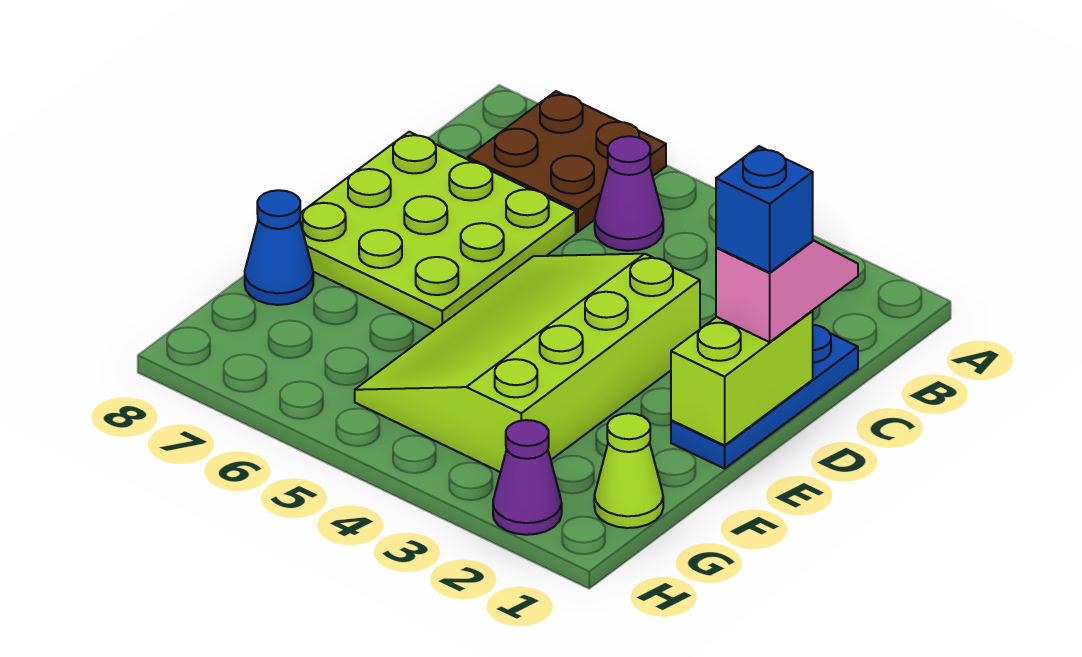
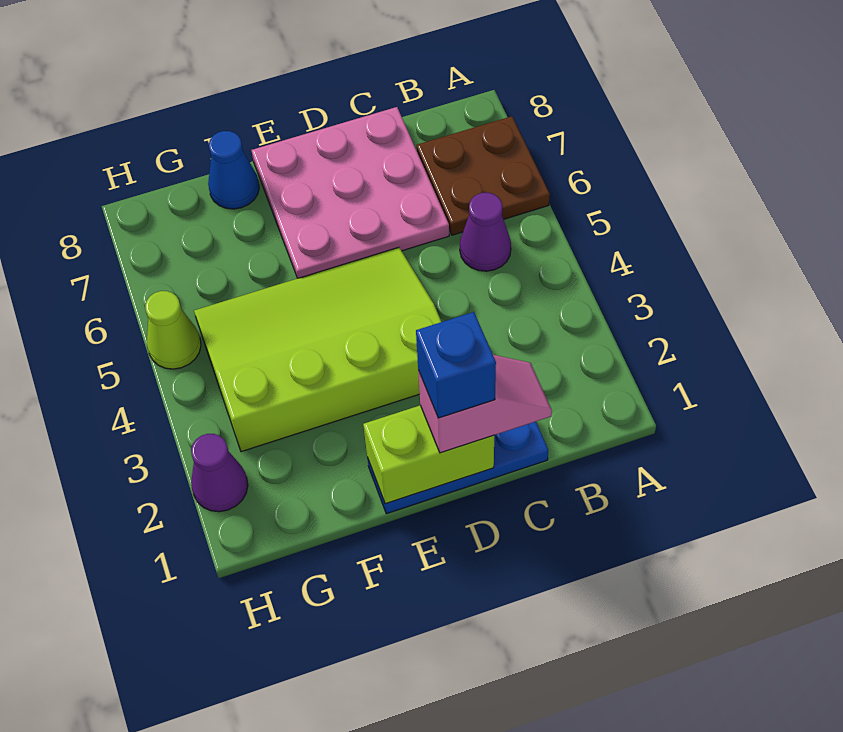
lime 3x3 plate [300,132,576,330] -> pink 3x3 plate [251,107,449,278]
lime 1x1 cone [594,413,663,528] -> lime 1x1 cone moved to [145,291,201,369]

